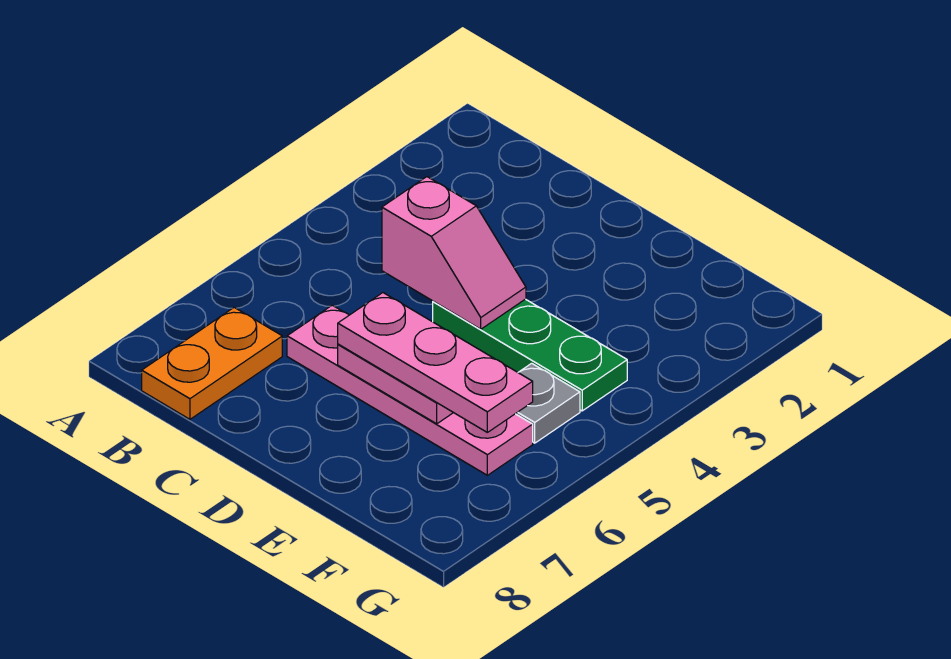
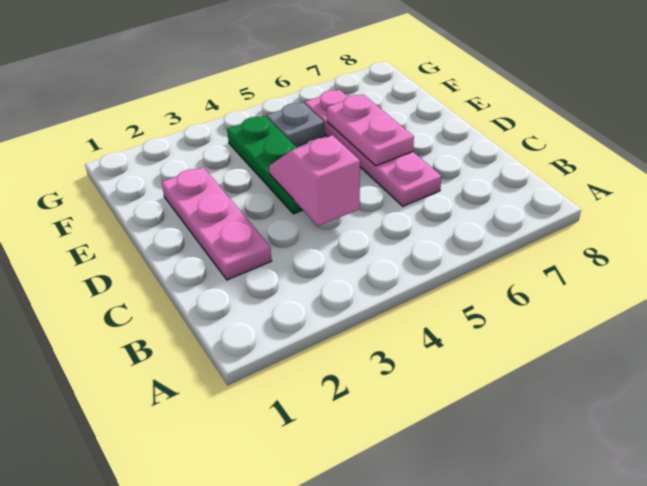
orange 1x2 plate [142,307,282,419] -> none
pink 1x3 plate [338,293,533,432] -> pink 1x3 plate moved to [162,167,272,280]

